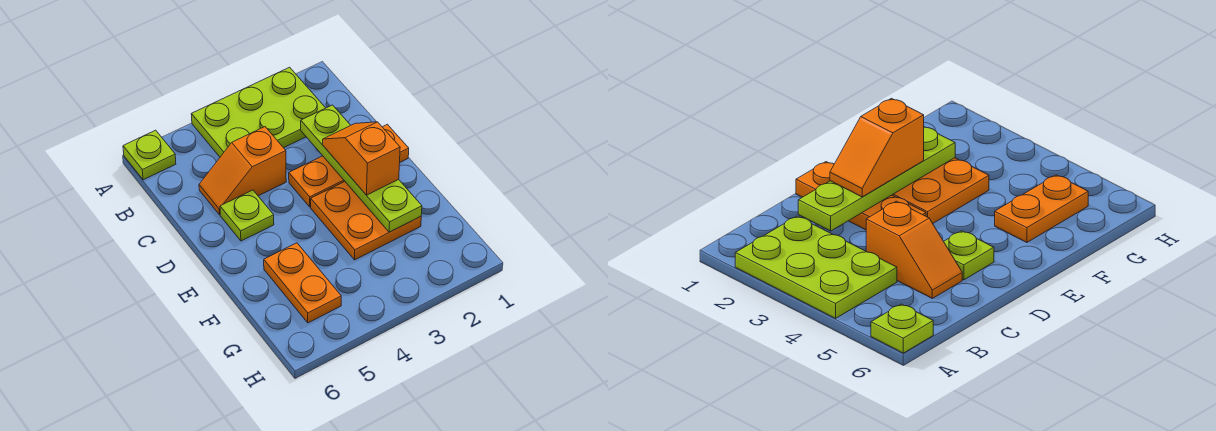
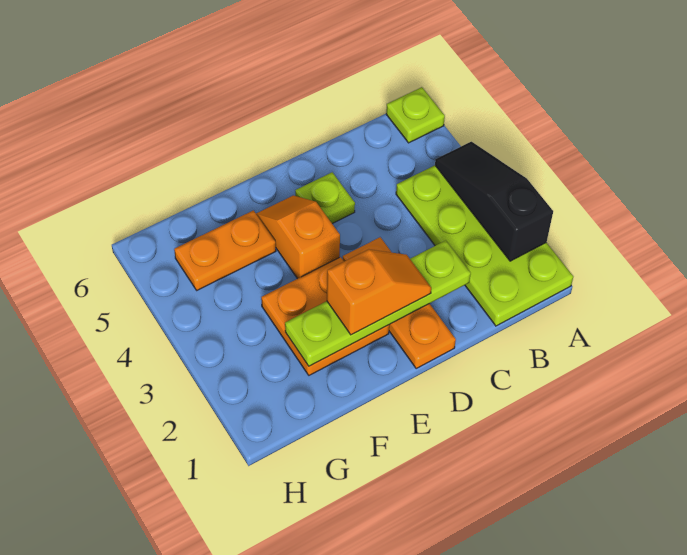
lime 2x3 plate [191,67,325,157] -> lime 2x4 plate [396,165,573,326]
none -> black 1x3 slope [435,142,553,261]
orange 1x2 slope [199,127,286,215] -> orange 1x2 slope moved to [256,195,340,279]

